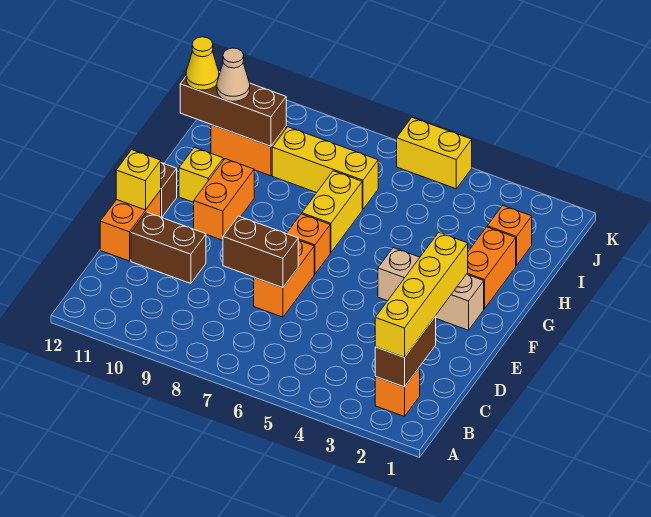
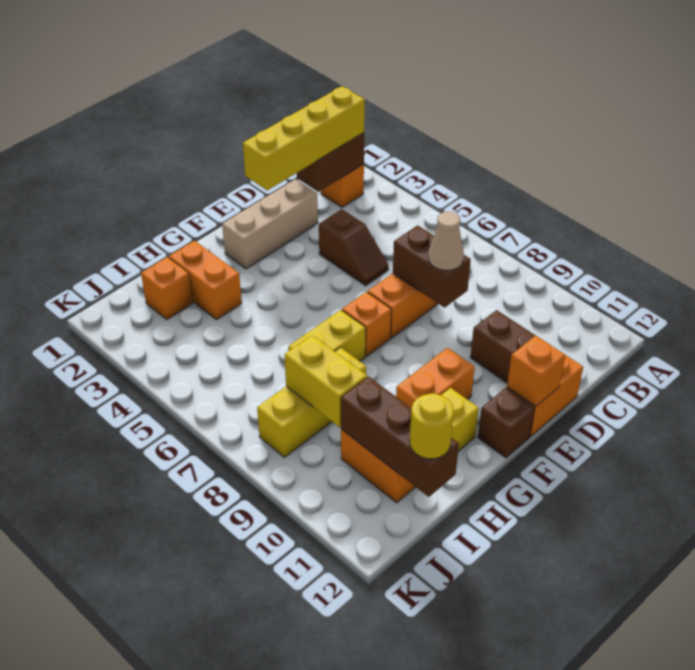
none -> brown 1x2 slope [319,209,388,286]
yellow 1x1 brick [116,150,161,210] -> orange 1x1 brick [507,335,565,406]
tan 1x3 brick [378,248,484,330] -> tan 1x3 brick turned to [222,179,318,269]
orange 1x2 brick [467,227,516,309] -> orange 1x2 brick turned to [169,241,242,320]
yellow 1x3 brick [272,127,378,209] -> yellow 1x3 brick turned to [257,348,366,457]
tan 1x1 cone [217,48,250,101] -> tan 1x1 cone moved to [428,212,464,270]
yellow 1x1 cone [186,37,219,90] -> yellow 1x1 round brick [410,394,454,459]
yellow 1x2 brick [397,118,472,189] -> yellow 1x2 brick moved to [285,335,367,427]

